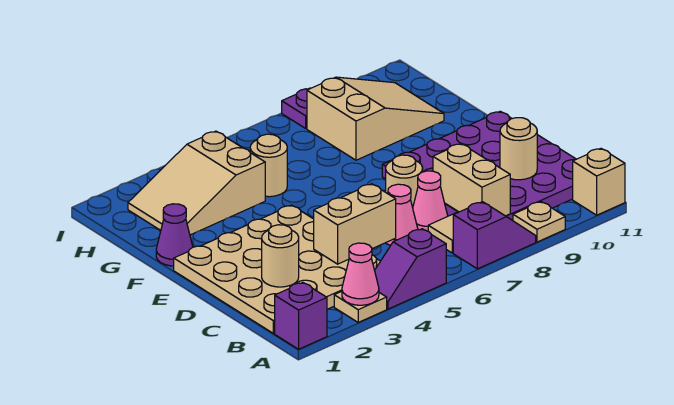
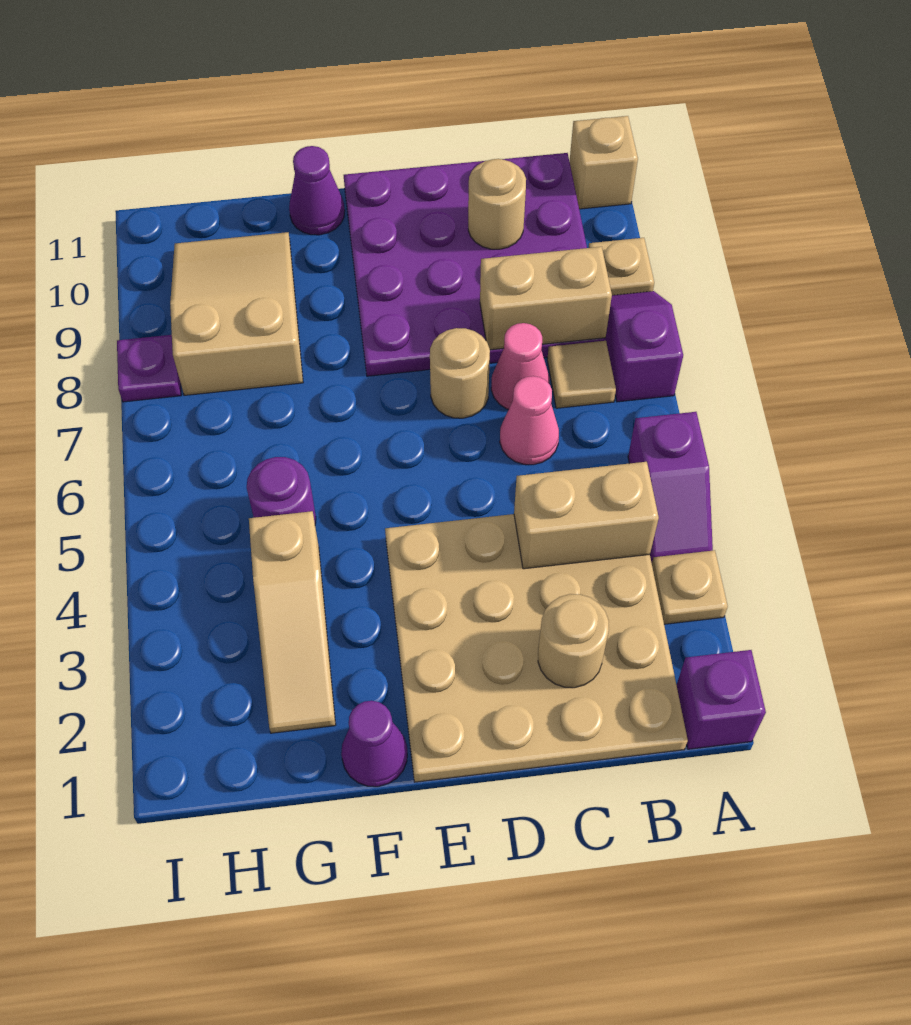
pink 1x1 cone [342,243,379,305] -> none
tan 1x2 brick [314,184,396,264] -> tan 1x2 brick turned to [514,462,659,569]
none -> purple 1x1 cone [289,146,345,235]
tan 2x3 slope [128,131,265,235] -> tan 1x3 slope [249,511,336,733]
tan 1x1 round brick [250,134,287,197] -> purple 1x1 round brick [247,457,316,524]

